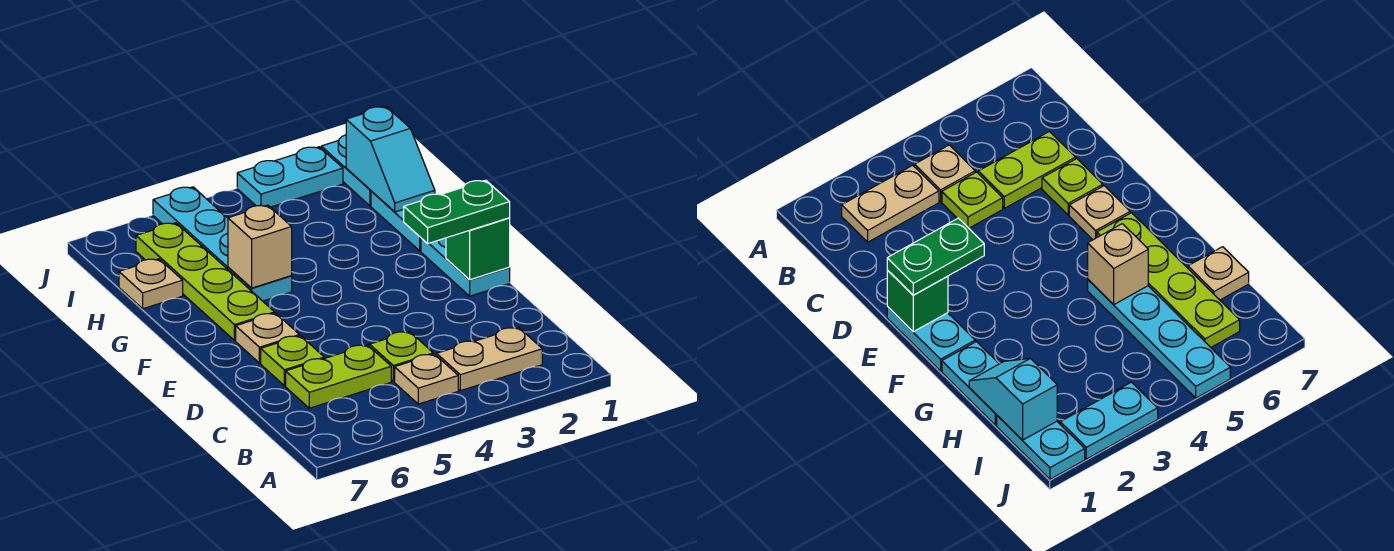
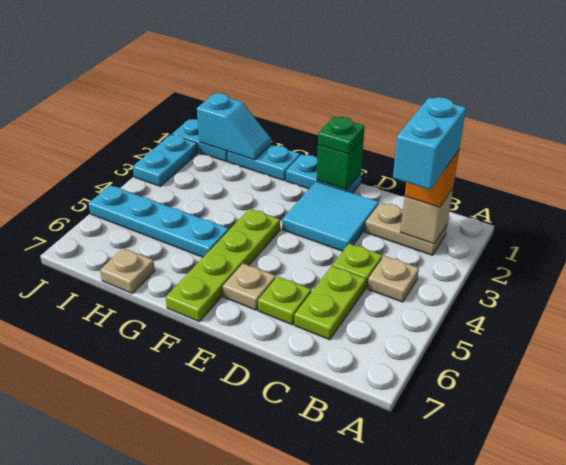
tan 1x2 plate [437,327,542,391] -> tan 1x2 plate turned to [365,202,447,255]
none -> orange 1x1 brick [405,150,459,207]
none -> cyan 1x2 brick [393,97,466,190]
none -> cyan 2x2 tile [282,181,379,251]
green 1x2 plate [404,180,510,243] -> green 1x1 plate [318,117,365,154]
lime 1x4 plate [136,223,275,341] -> lime 1x4 plate turned to [166,209,280,322]
tan 1x1 brick [228,205,292,288] -> tan 1x1 brick moved to [400,189,453,244]

